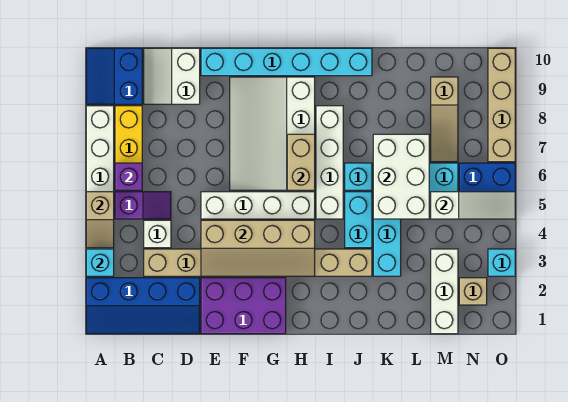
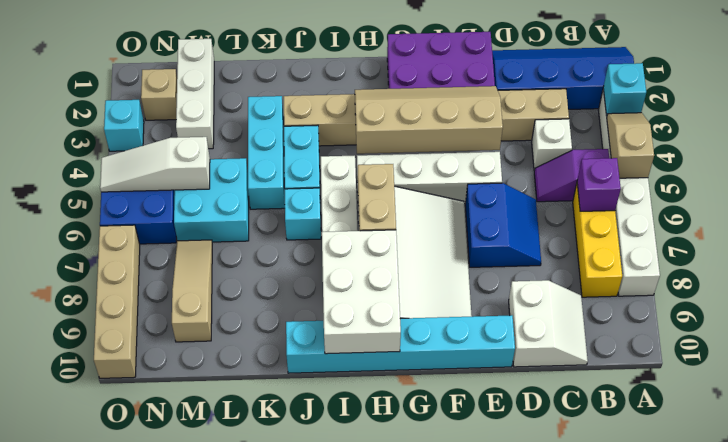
blue 2x2 slope [86,48,142,104] -> blue 2x2 slope moved to [465,183,541,267]
white 2x3 brick [373,134,429,219] -> white 2x3 brick moved to [322,230,401,354]

